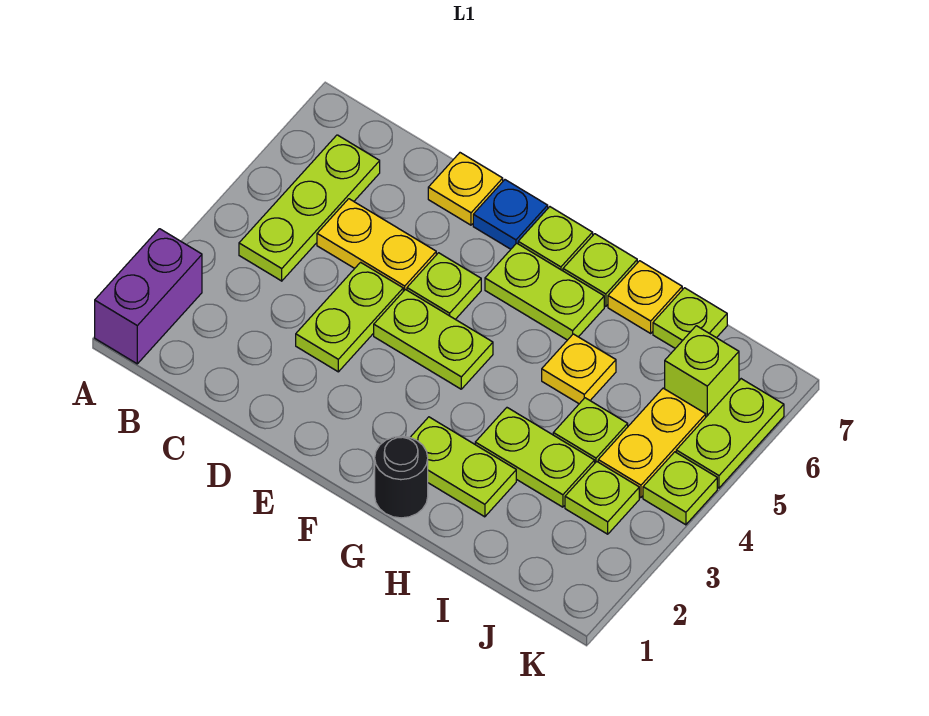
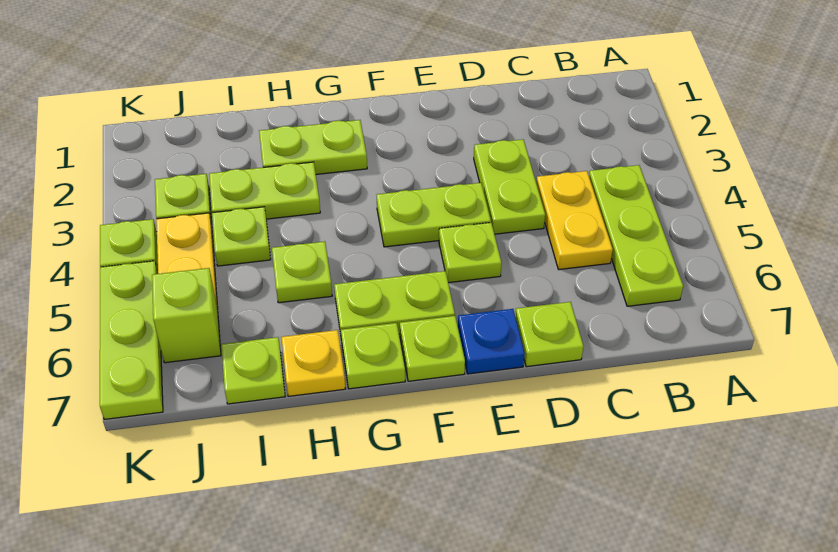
purple 1x2 brick [95,229,202,364] -> none
yellow 1x2 plate [317,199,436,291] -> yellow 1x2 plate turned to [536,171,613,270]
yellow 1x1 plate [428,153,503,225] -> lime 1x1 plate [515,302,584,367]
black 1x1 round brick [375,436,428,518] -> none
yellow 1x1 plate [542,334,616,404] -> lime 1x1 plate [272,241,332,303]
lime 1x2 plate [676,379,784,488] -> lime 1x3 plate [100,261,163,420]

